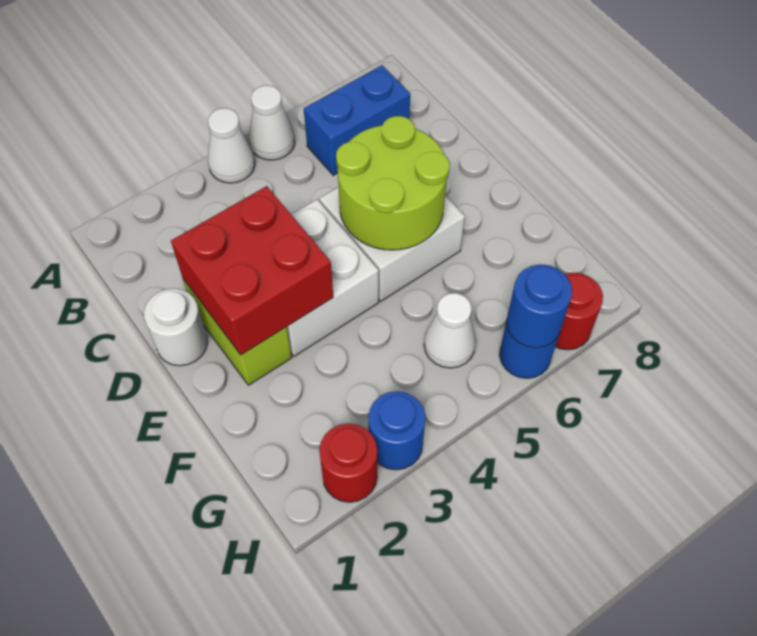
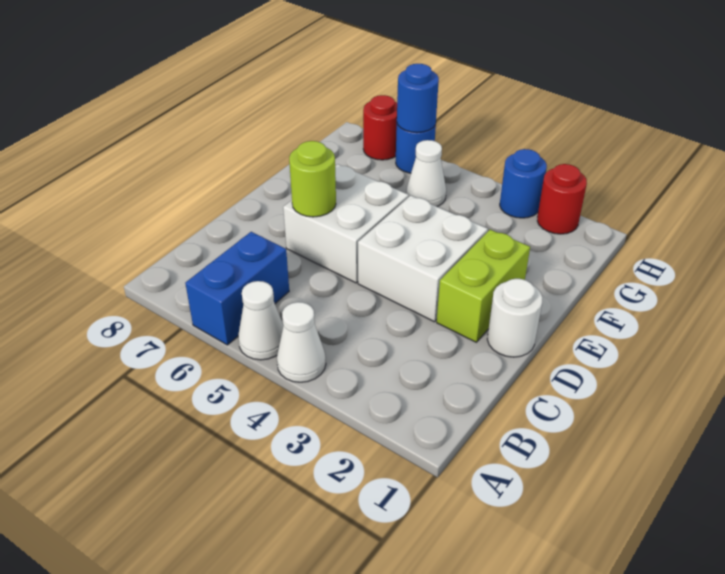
blue 1x2 brick [304,65,410,175] -> blue 1x2 brick turned to [185,232,289,345]
red 2x2 brick [171,186,333,355] -> none
lime 2x2 round brick [336,116,450,250] -> lime 1x1 round brick [289,141,336,217]

